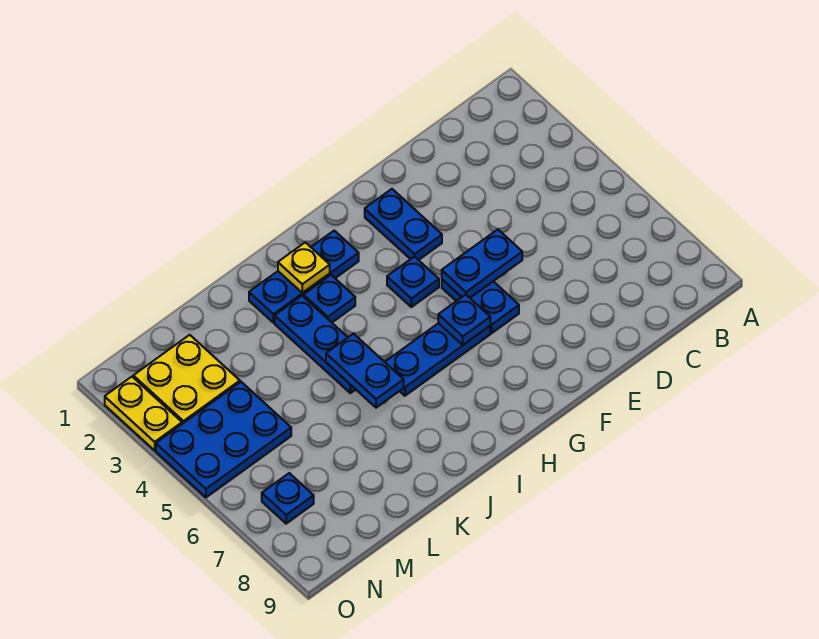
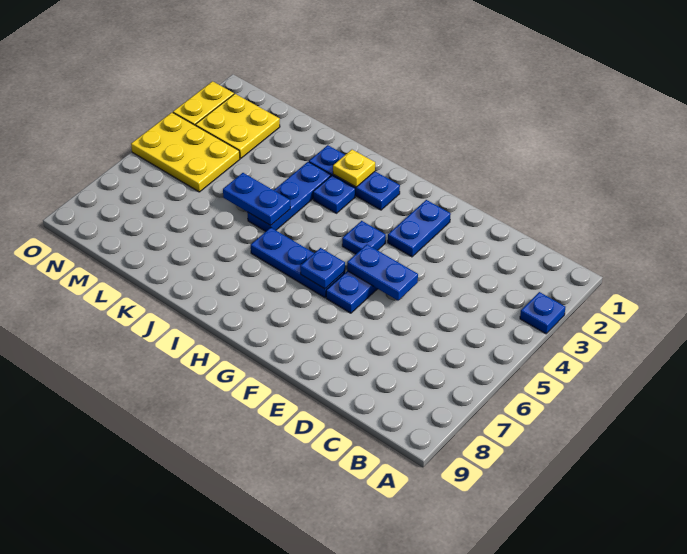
blue 1x2 plate [326,334,404,408] -> blue 1x2 plate turned to [223,173,290,226]
blue 2x3 plate [156,382,291,497] -> yellow 2x3 plate [131,112,240,192]
blue 1x1 plate [262,473,314,524] -> blue 1x1 plate moved to [520,292,565,334]

